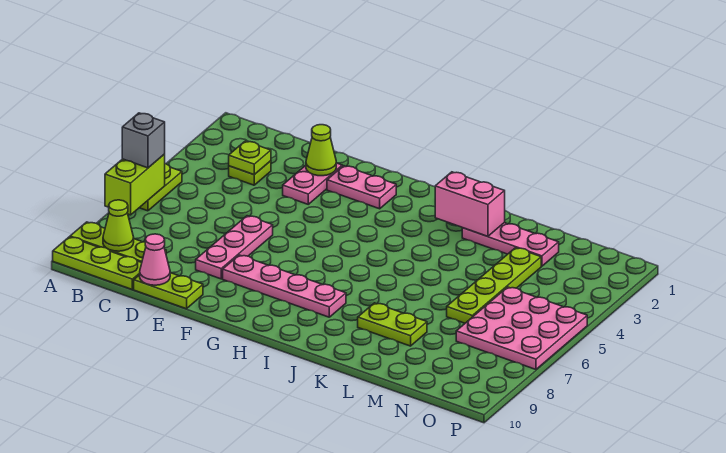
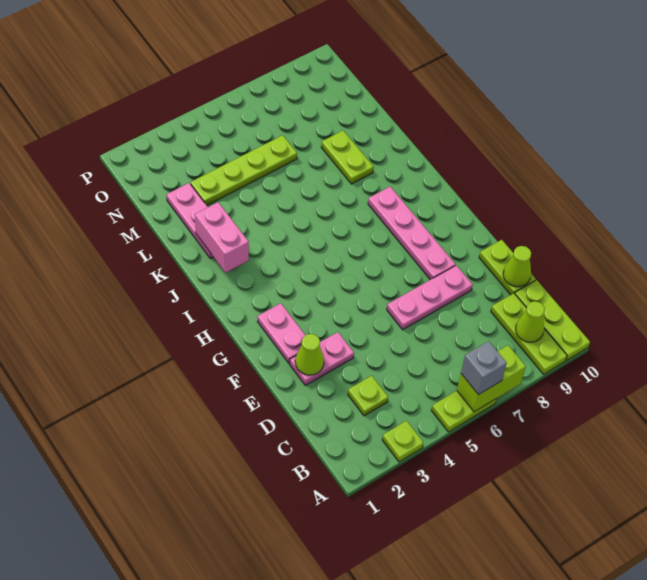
lime 1x1 plate [229,141,271,175] -> lime 1x1 plate moved to [382,421,424,462]
pink 1x1 cone [140,234,170,285] -> lime 1x1 cone [503,246,531,287]
pink 3x3 plate [456,287,587,369] -> none

